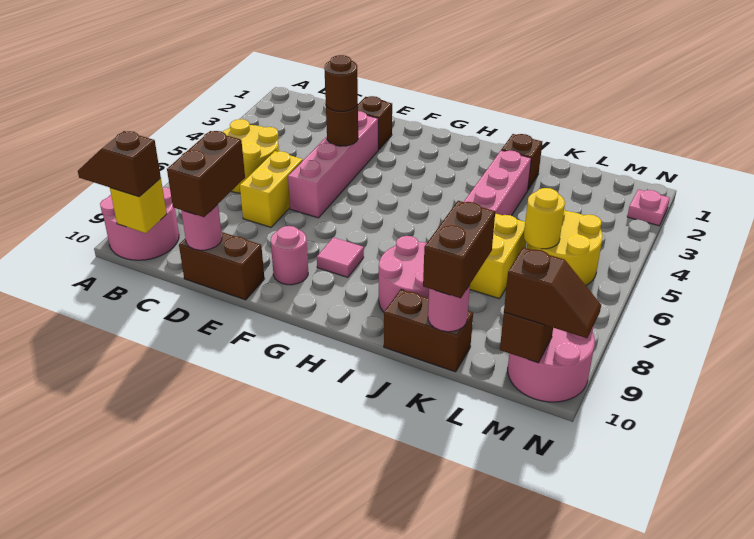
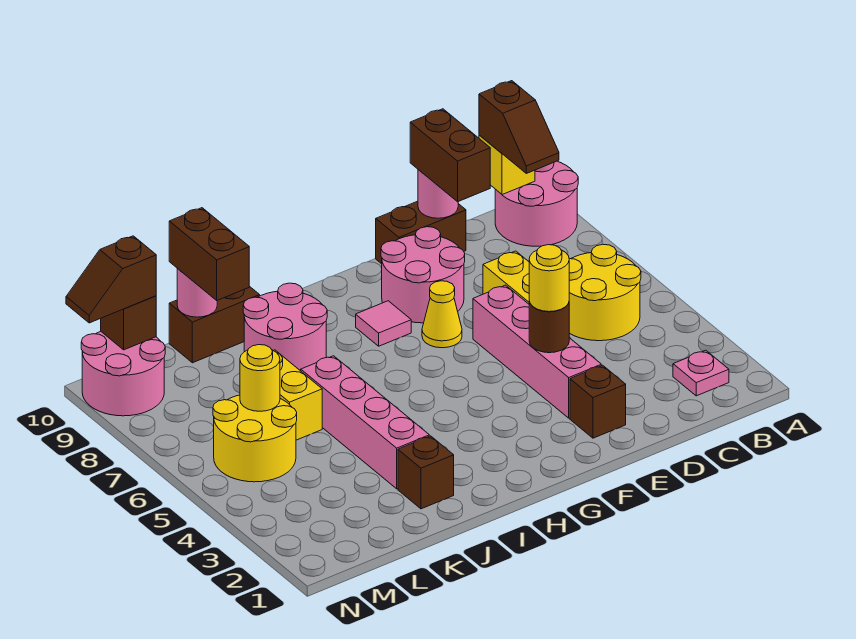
brown 1x2 slope [78,131,161,197] -> brown 1x2 slope turned to [479,81,559,173]
brown 1x1 round brick [324,55,358,111] -> yellow 1x1 round brick [529,245,569,312]
none -> yellow 1x1 cone [422,281,462,348]
pink 1x1 round brick [271,226,308,285] -> pink 2x2 round brick [381,227,465,323]
pink 1x1 plate [627,189,670,226] -> pink 1x1 plate moved to [673,350,729,396]

